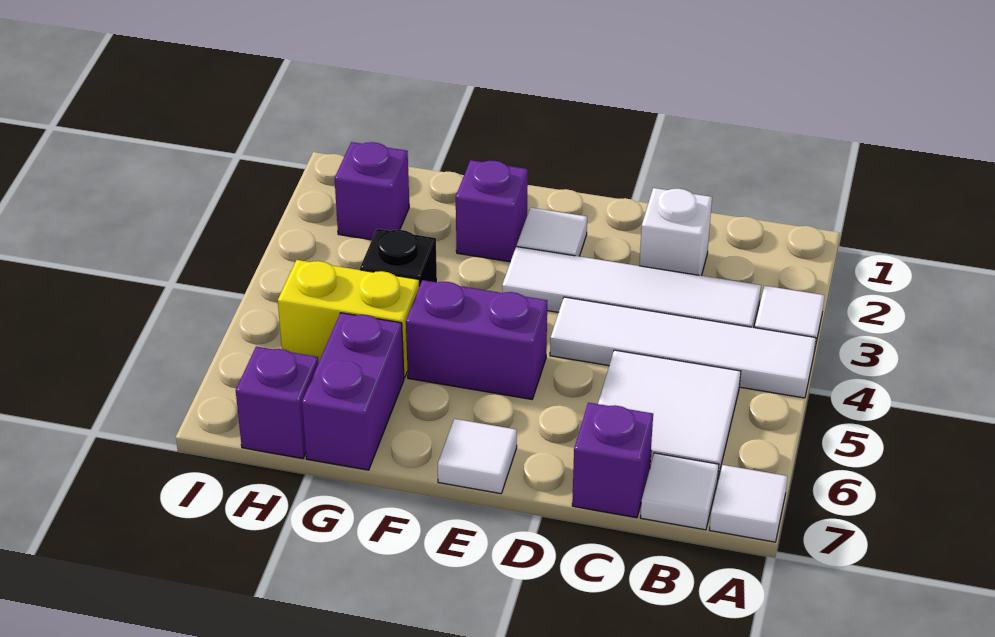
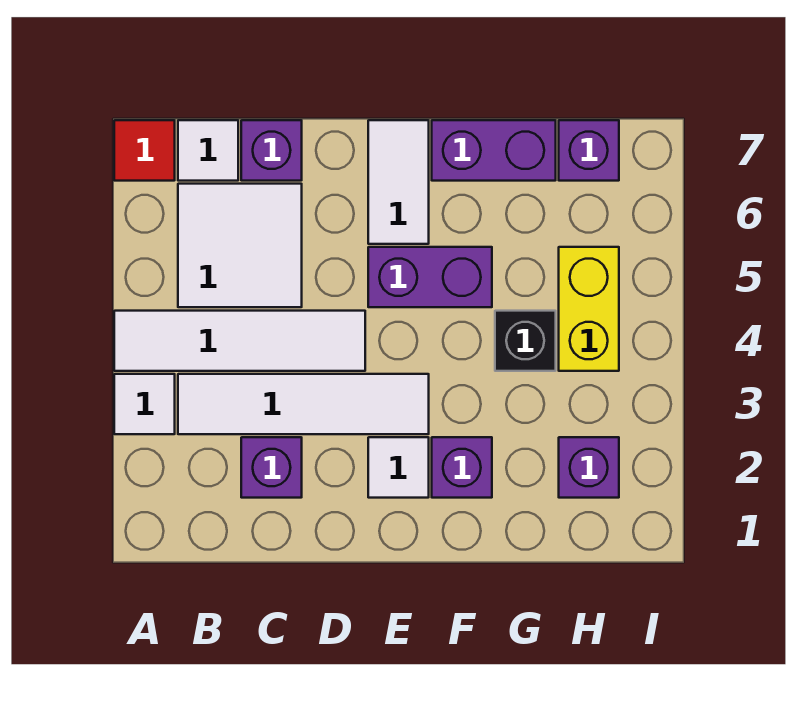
white 1x1 tile [709,465,788,542] -> red 1x1 tile [114,120,175,181]
white 1x1 brick [639,188,712,276] -> purple 1x1 brick [241,437,302,498]
white 1x1 tile [438,419,517,494] -> white 1x2 tile [368,120,429,244]
yellow 1x2 brick [278,260,419,378] -> yellow 1x2 brick turned to [559,247,619,371]
purple 1x2 brick [302,313,404,470] -> purple 1x2 brick turned to [432,120,556,181]

